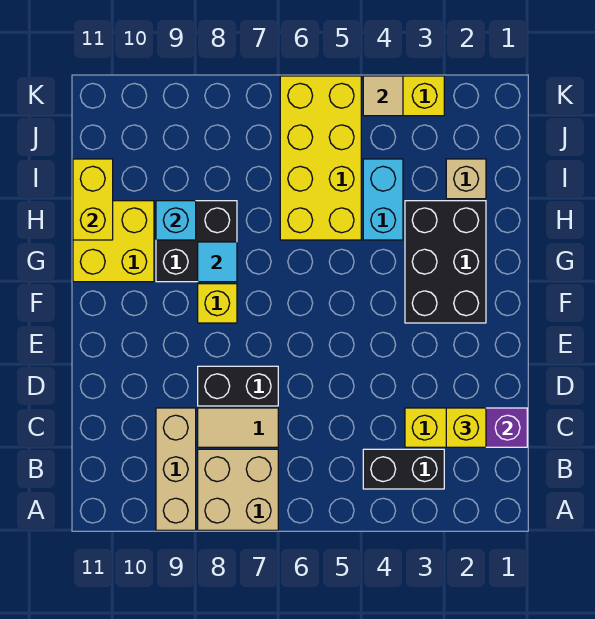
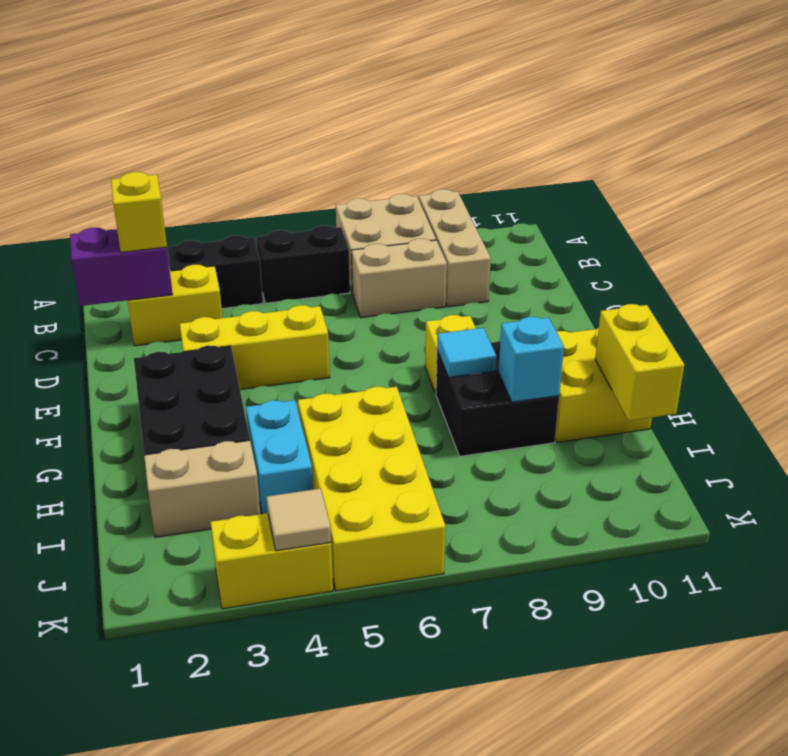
tan 1x2 tile [198,408,278,447] -> tan 1x2 brick [352,239,447,318]
black 1x2 brick [198,366,278,406] -> black 1x2 brick moved to [256,225,350,303]
none -> yellow 1x3 brick [180,305,330,390]
tan 1x1 brick [446,159,486,199] -> tan 1x2 brick [144,440,260,537]

